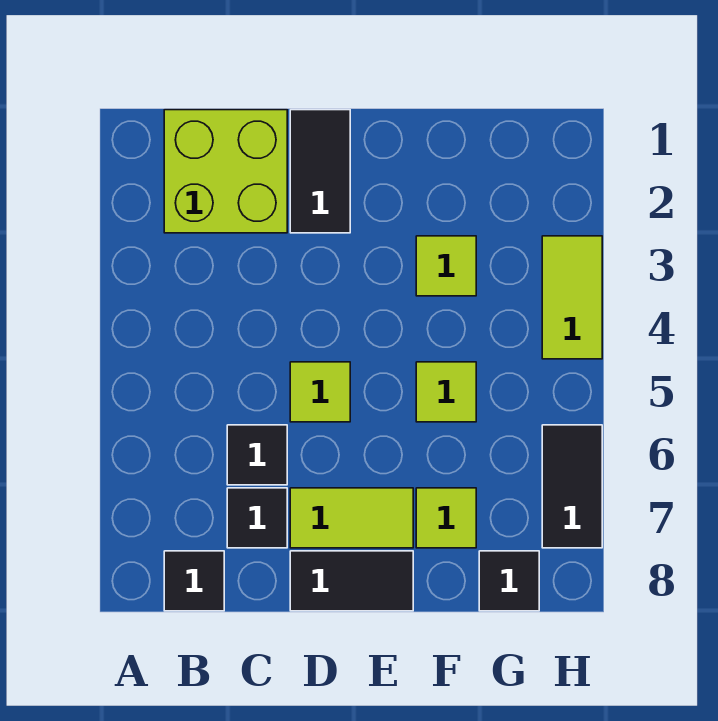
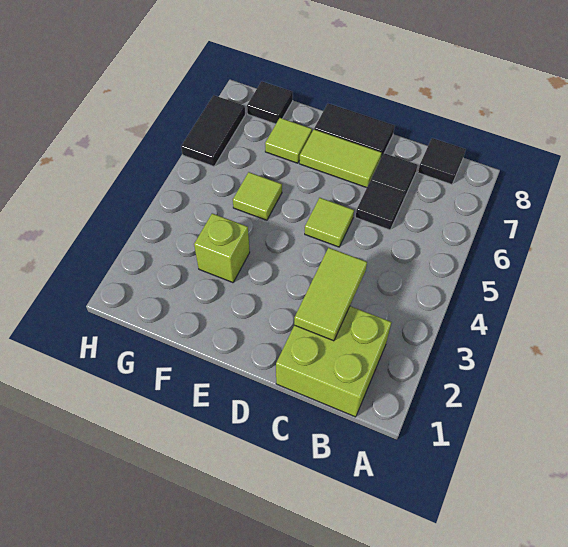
black 1x2 tile [290,110,350,233] -> none
lime 1x1 tile [416,236,476,296] -> lime 1x1 brick [194,213,250,283]
lime 1x2 tile [542,236,602,359] -> lime 1x2 tile moved to [294,248,367,341]

